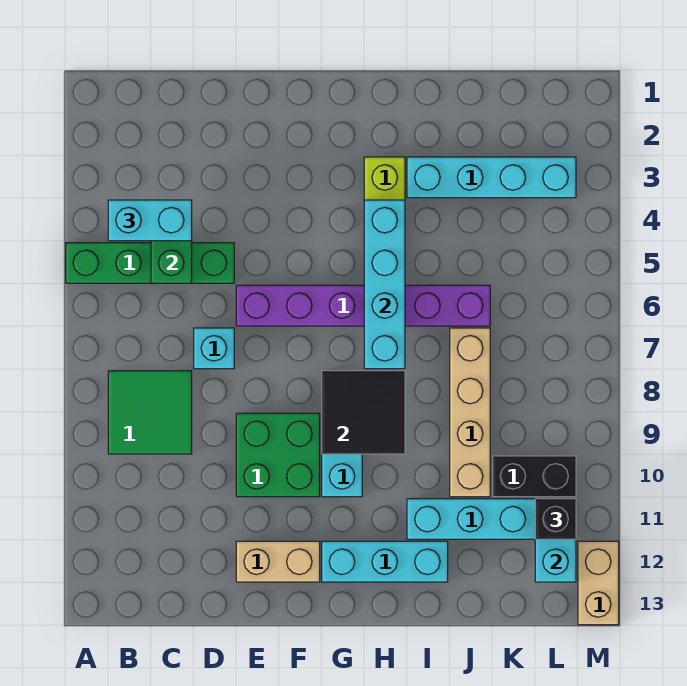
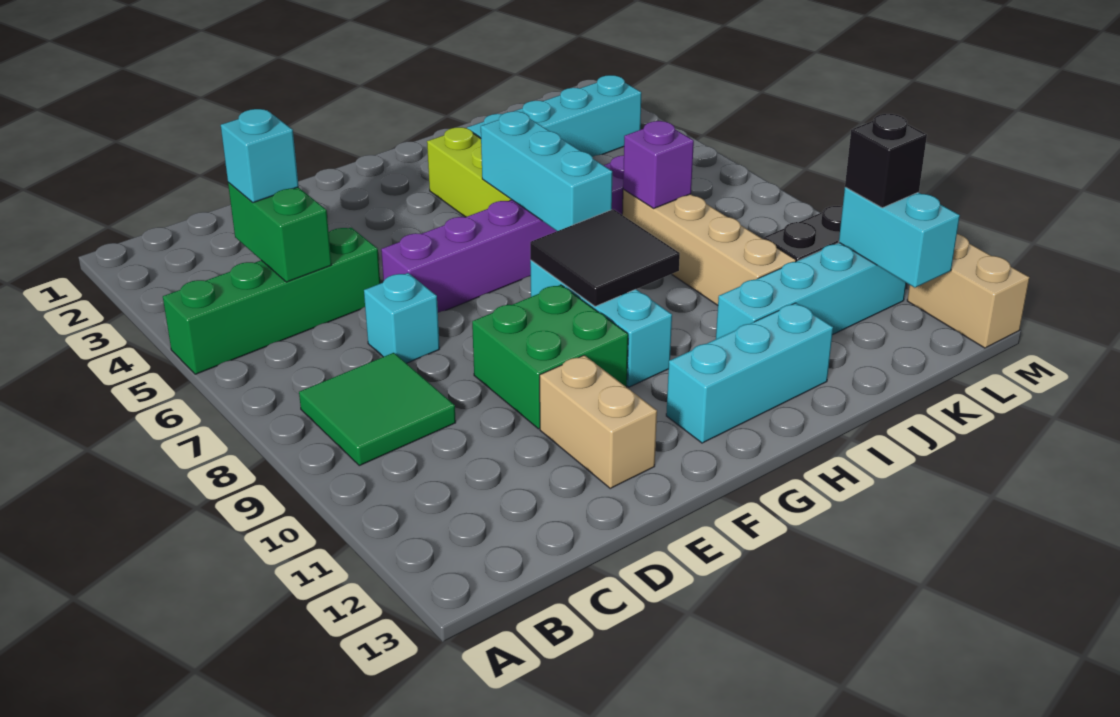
cyan 1x2 brick [108,200,192,241] -> cyan 1x1 brick [221,109,299,203]
tan 1x2 brick [236,541,320,582] -> tan 1x2 brick turned to [540,355,657,488]
cyan 1x4 brick [364,200,405,369] -> cyan 1x3 brick [481,111,612,231]
none -> purple 1x1 brick [623,121,694,208]

